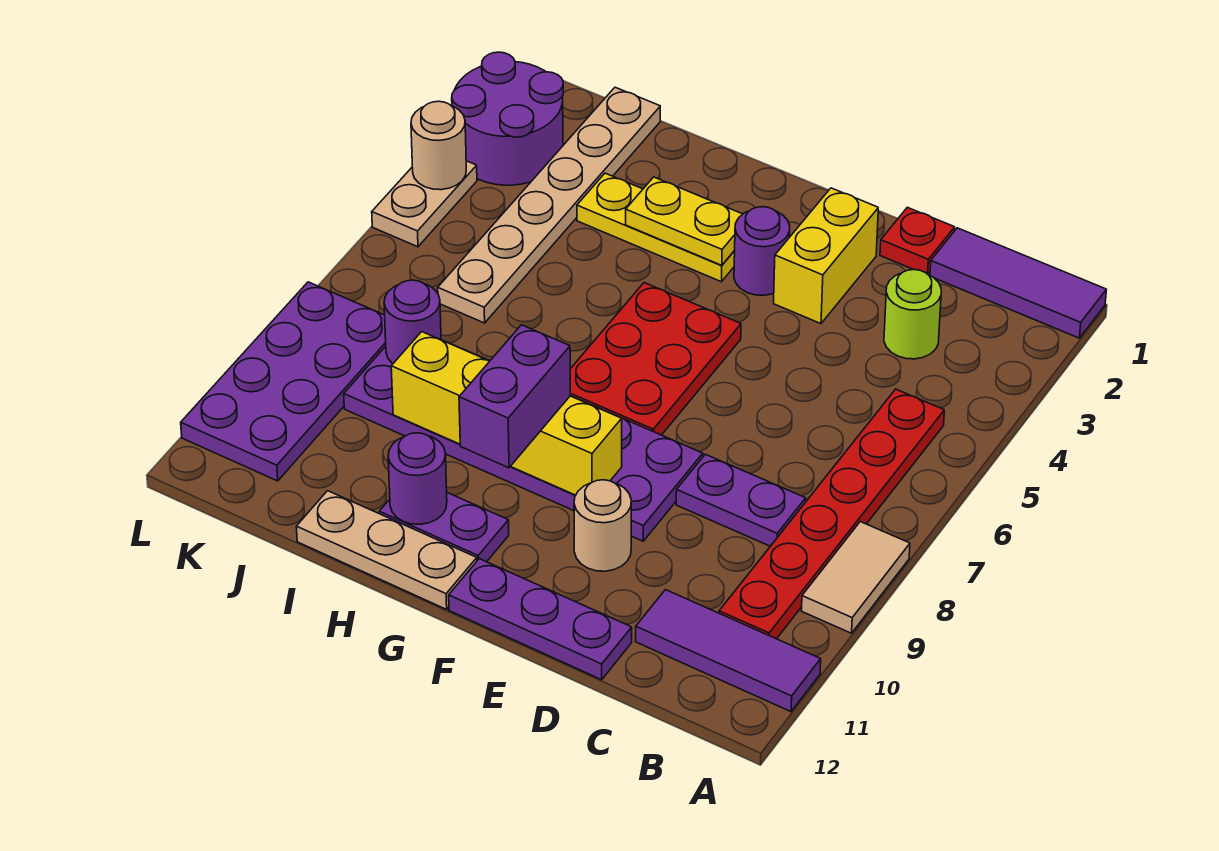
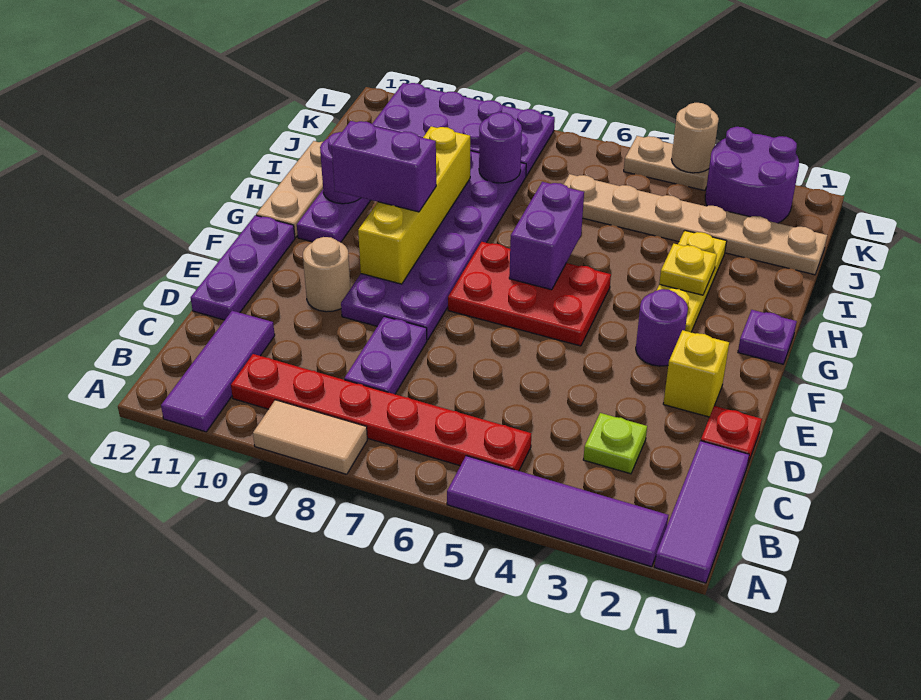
none -> purple 1x4 tile [447,456,668,567]
lime 1x1 round brick [884,270,941,359] -> lime 1x1 plate [583,413,647,474]
yellow 1x2 brick [774,188,878,324] -> yellow 1x1 brick [663,330,729,417]
none -> purple 1x1 plate [738,310,797,364]
yellow 1x2 plate [626,177,742,265] -> yellow 1x1 plate [659,244,717,295]
none -> purple 1x2 brick [509,182,584,290]

